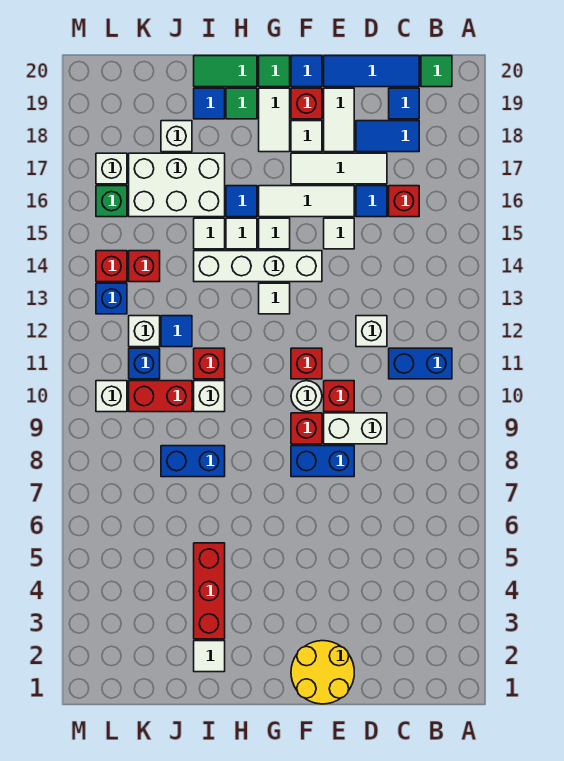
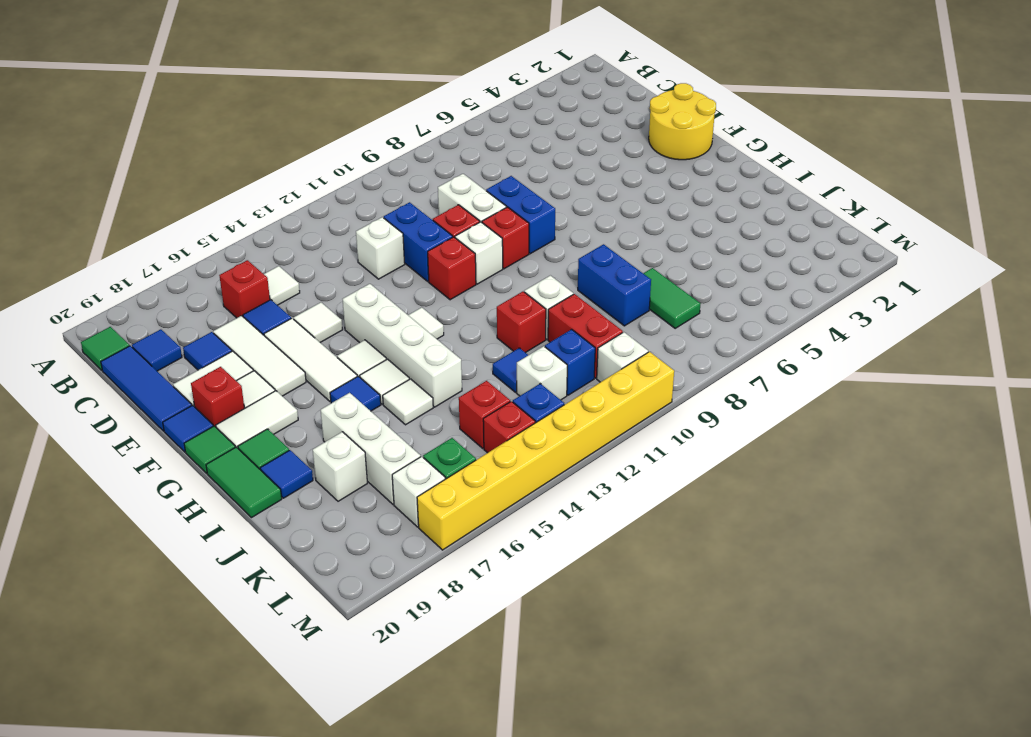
blue 1x2 brick [389,348,452,379] -> blue 1x2 brick moved to [384,202,453,281]
blue 1x2 tile [356,121,419,152] -> blue 1x1 tile [183,332,232,370]
white 1x1 round brick [291,381,322,412] -> white 1x1 brick [455,222,503,284]
white 1x1 tile [194,641,225,672] -> white 1x1 tile moved to [264,266,300,305]
red 1x3 brick [194,543,225,639] -> none
white 2x3 brick [129,153,225,217] -> white 1x3 brick [321,393,421,504]
none -> green 1x2 tile [643,268,701,328]
none -> yellow 1x8 brick [417,352,674,550]

